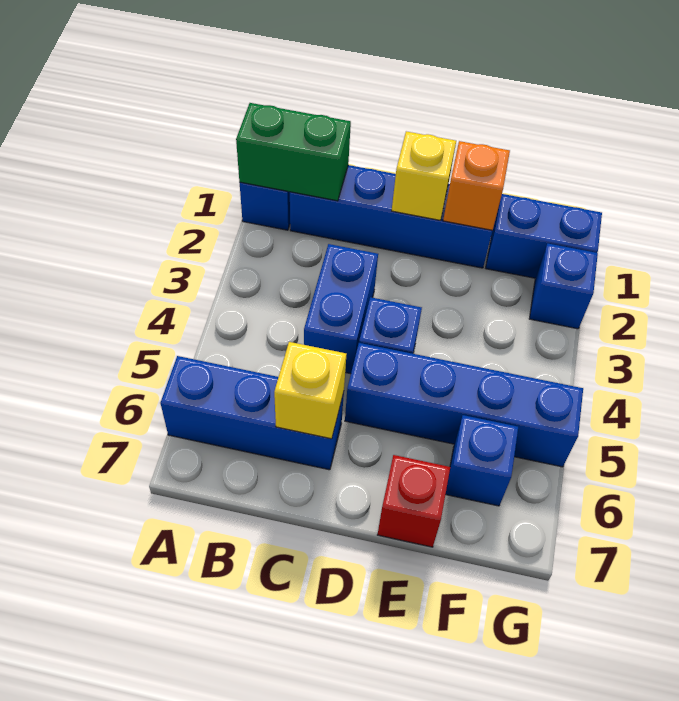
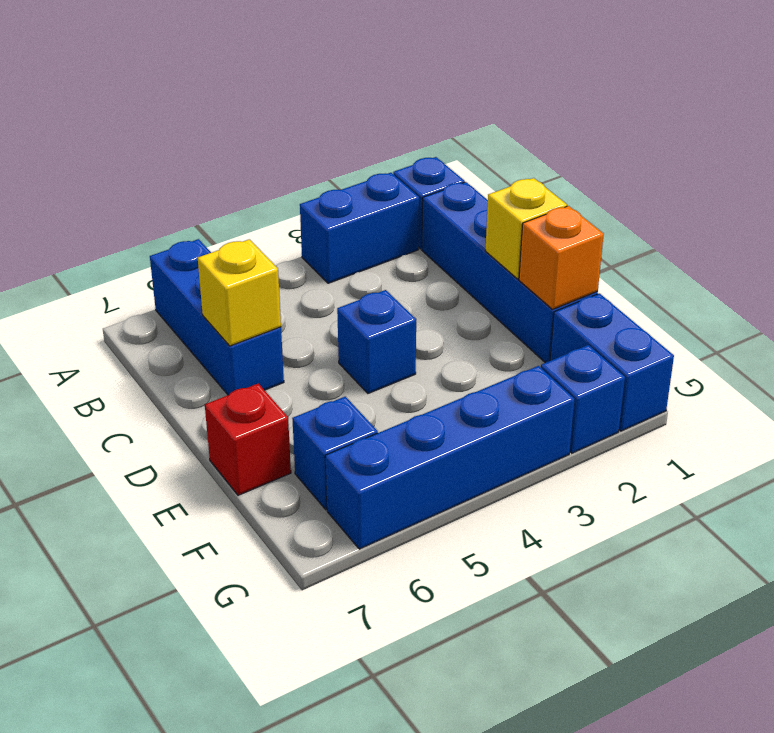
green 1x2 brick [236,103,351,201] -> none
blue 1x2 brick [304,244,378,374] -> blue 1x2 brick moved to [300,173,419,283]
blue 1x4 brick [345,343,583,467] -> blue 1x4 brick turned to [325,366,574,549]

